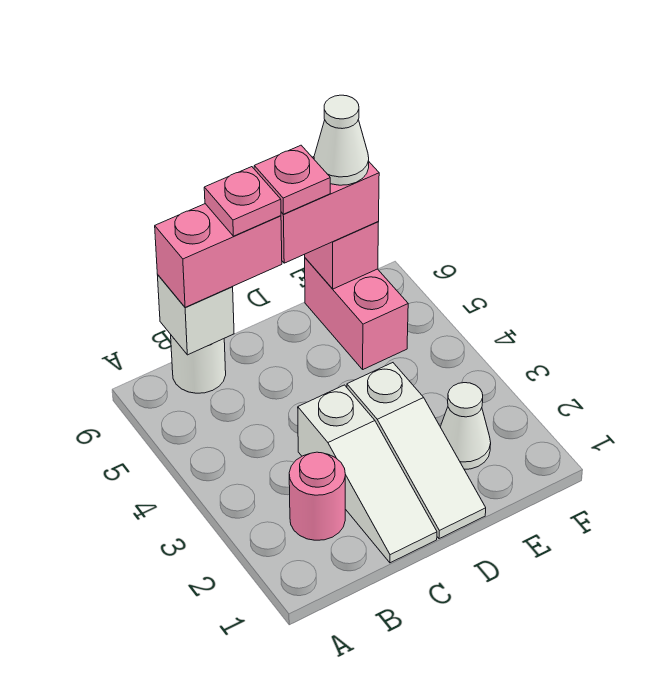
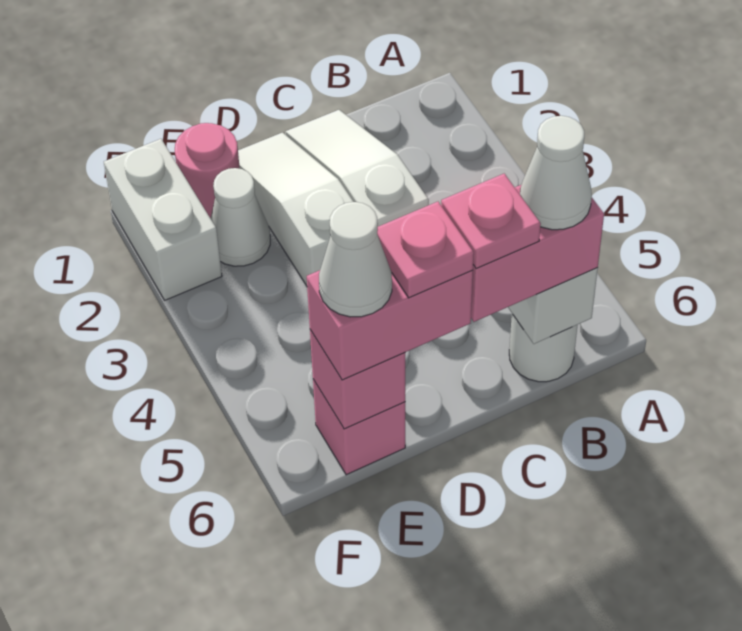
pink 1x1 round brick [289,452,345,540] -> pink 1x1 round brick moved to [175,123,240,218]
none -> white 1x1 cone [520,116,592,230]
pink 1x2 brick [305,258,408,369] -> pink 1x1 brick [313,380,405,475]
none -> white 1x2 brick [104,139,222,300]

